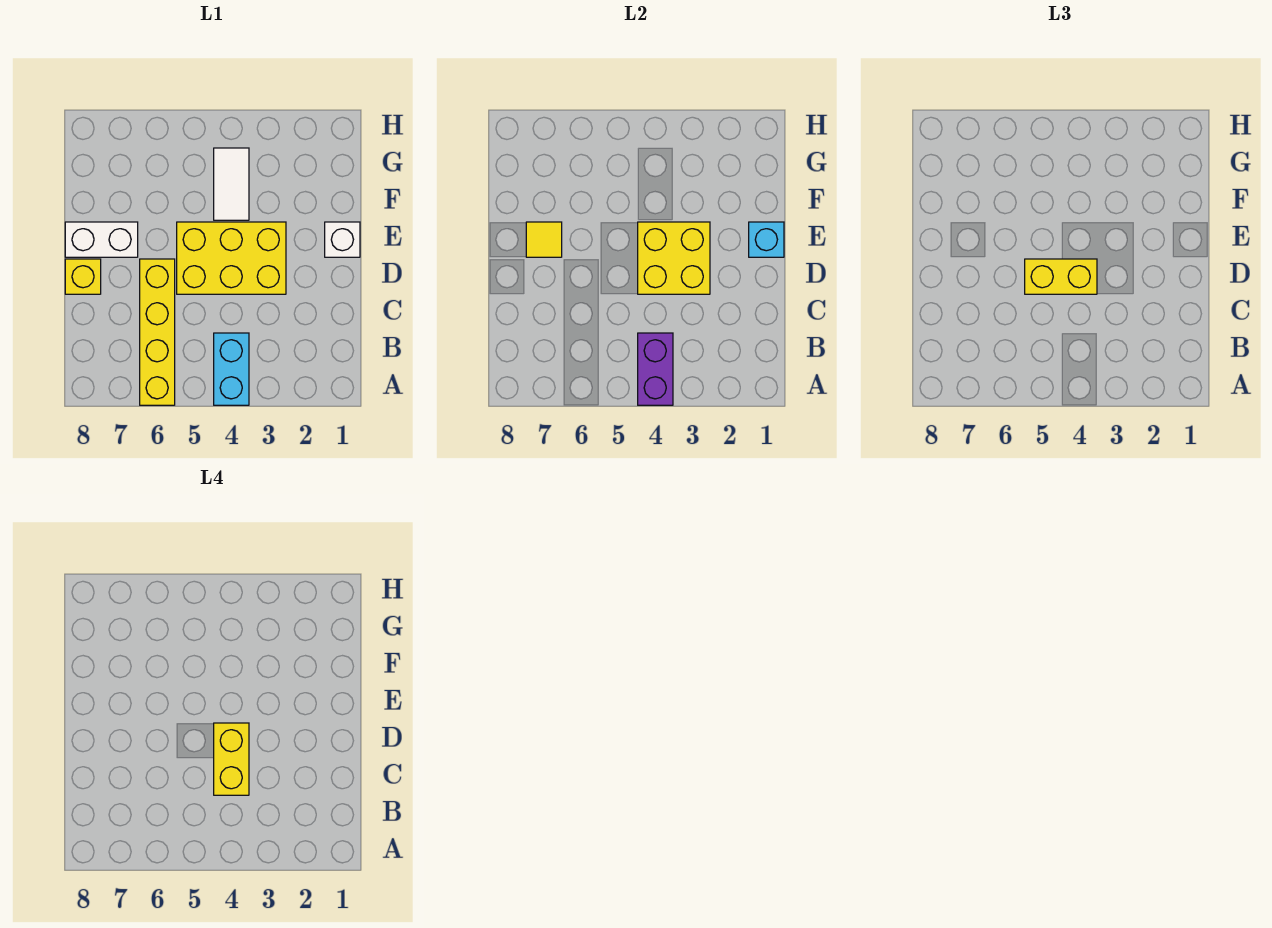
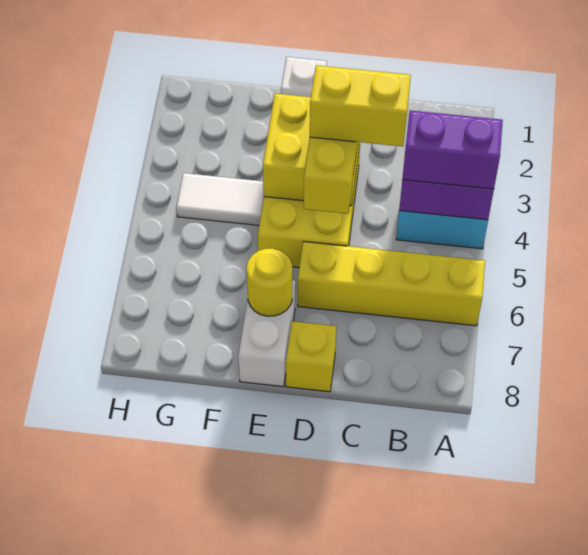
none -> purple 1x2 brick [402,110,503,189]
cyan 1x1 brick [749,222,784,257] -> none
yellow 1x1 tile [526,222,562,257] -> yellow 1x1 round brick [247,248,292,316]

